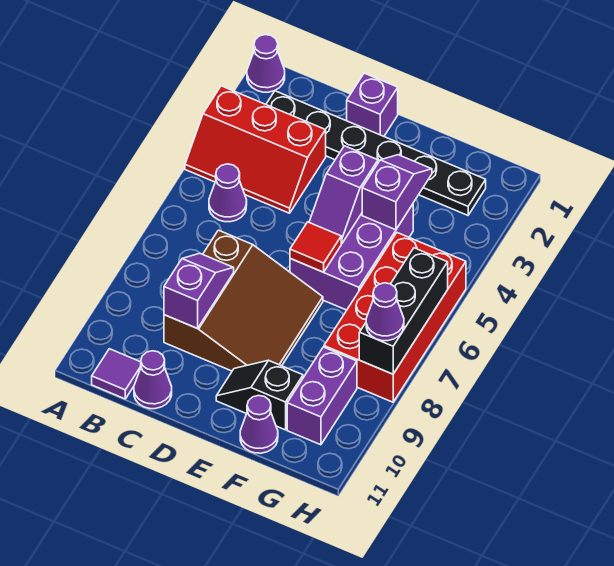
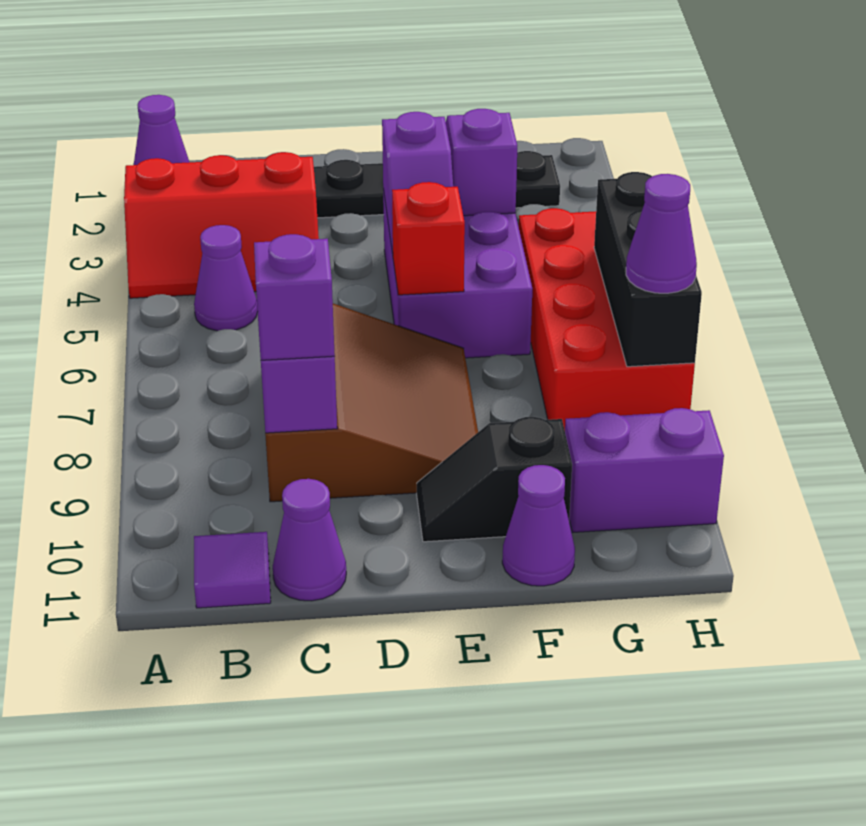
purple 1x1 brick [347,73,398,136] -> purple 1x1 brick moved to [254,234,335,360]
red 1x1 tile [290,222,341,272] -> red 1x1 brick [392,182,465,295]
purple 1x2 brick [287,347,357,445] -> purple 1x2 brick turned to [565,408,724,533]

